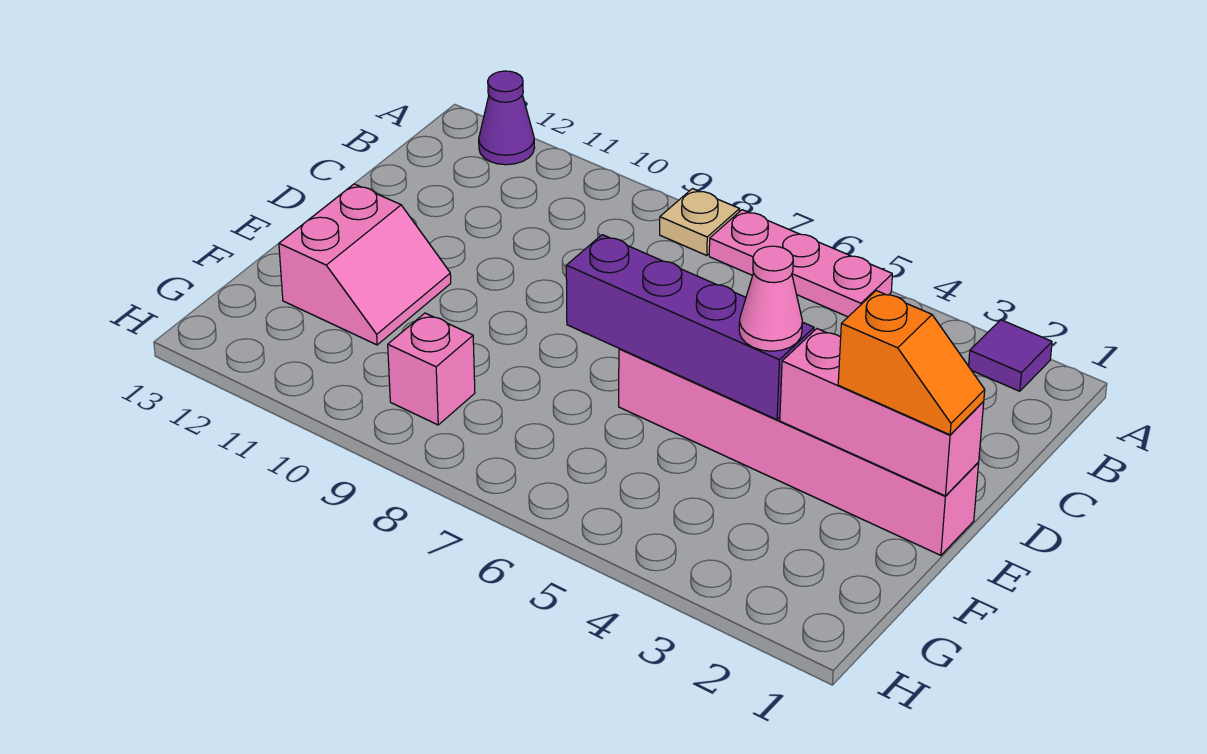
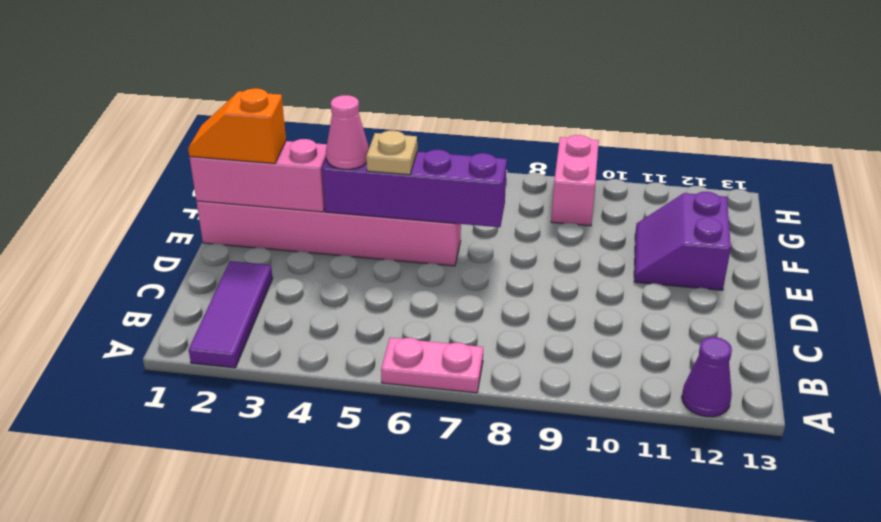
purple 1x1 tile [969,320,1052,391] -> purple 1x3 tile [189,261,273,368]
pink 1x3 plate [709,210,892,317] -> pink 1x2 plate [381,338,483,393]
tan 1x1 plate [660,189,740,256] -> tan 1x1 plate moved to [366,131,417,175]
pink 2x2 slope [279,184,451,345] -> purple 2x2 slope [634,192,731,290]
pink 1x1 brick [388,313,475,425] -> pink 1x2 brick [551,135,599,226]

